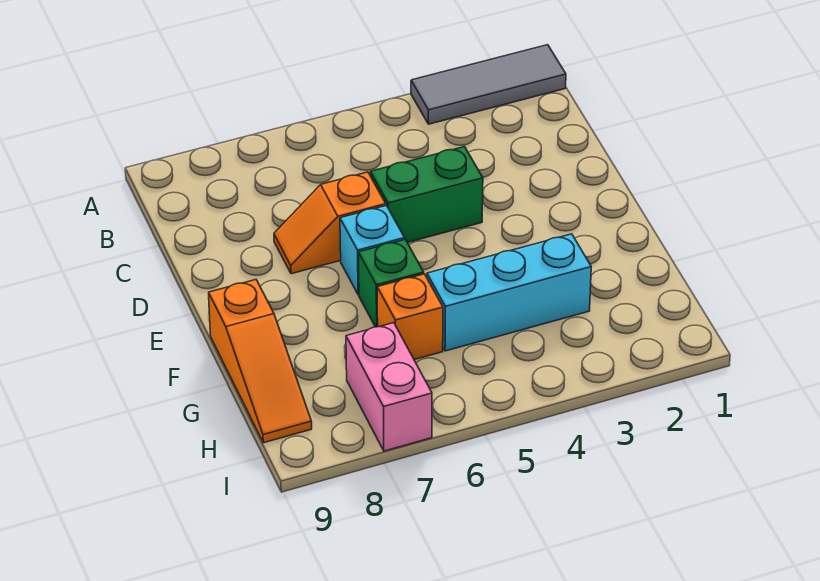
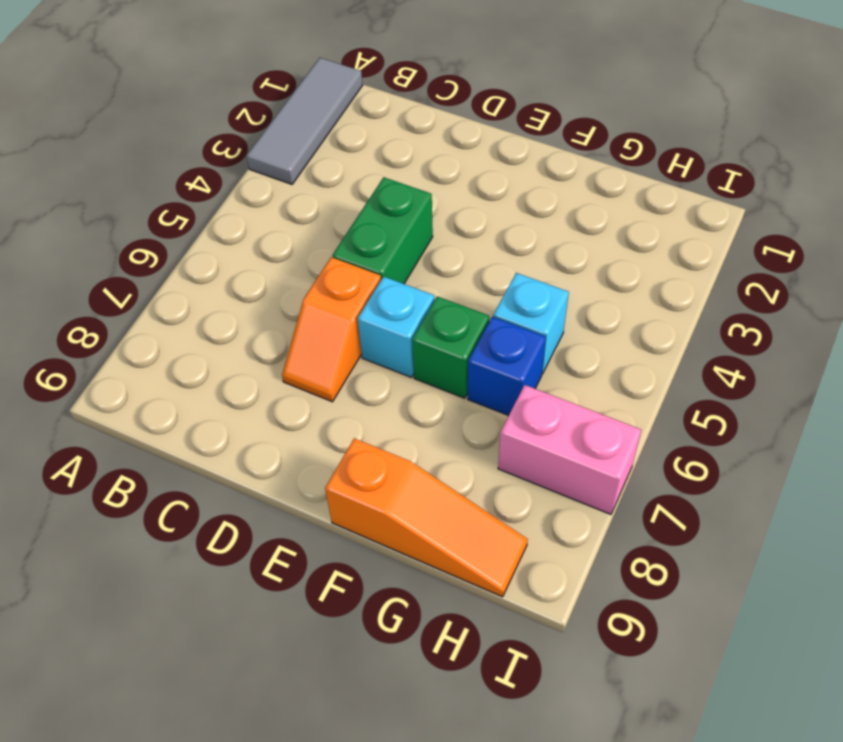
cyan 1x3 brick [427,234,591,351] -> cyan 1x1 brick [493,273,569,374]
orange 1x1 brick [377,274,443,360] -> blue 1x1 brick [468,317,546,416]

